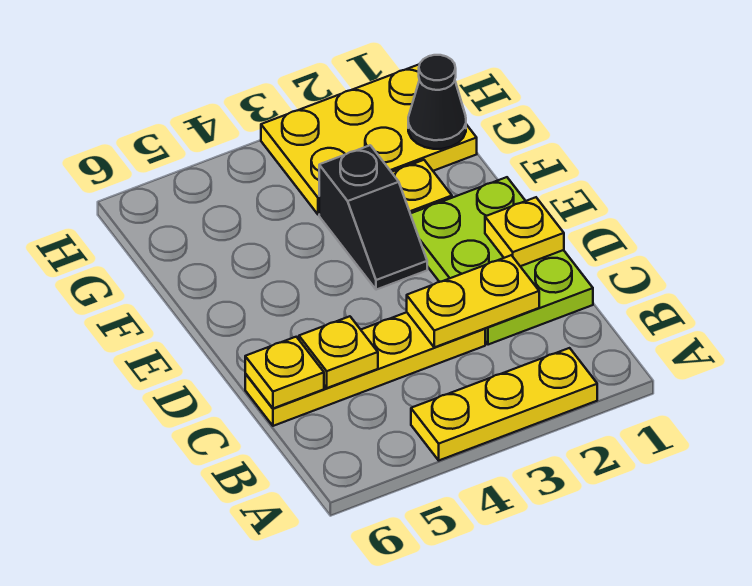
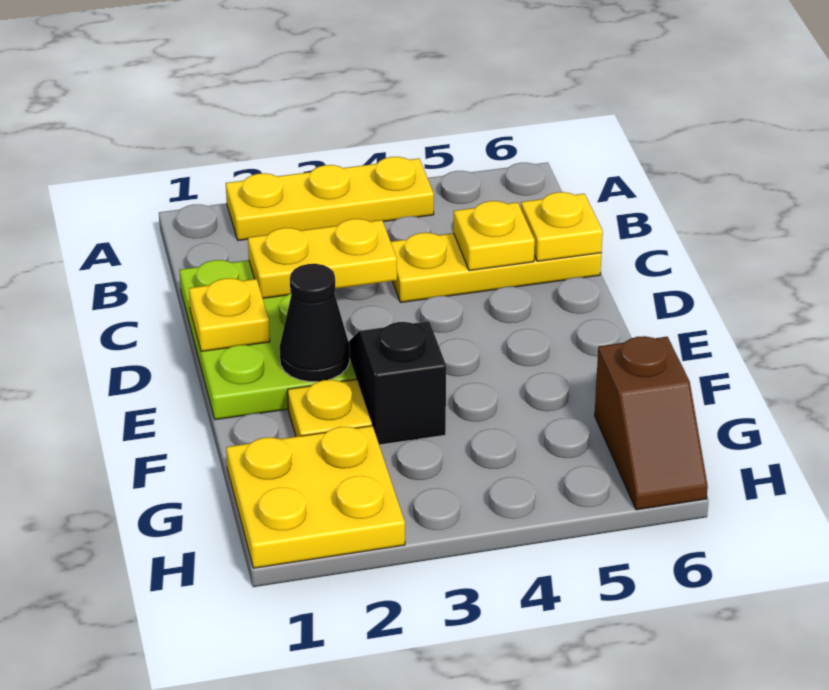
yellow 1x4 plate [245,312,485,426] -> yellow 1x3 plate [391,233,601,303]
yellow 2x3 plate [261,64,477,214] -> yellow 2x2 plate [226,426,405,568]
black 1x1 cone [408,55,466,149] -> black 1x1 cone moved to [280,264,350,382]
none -> brown 1x2 slope [595,336,708,510]

